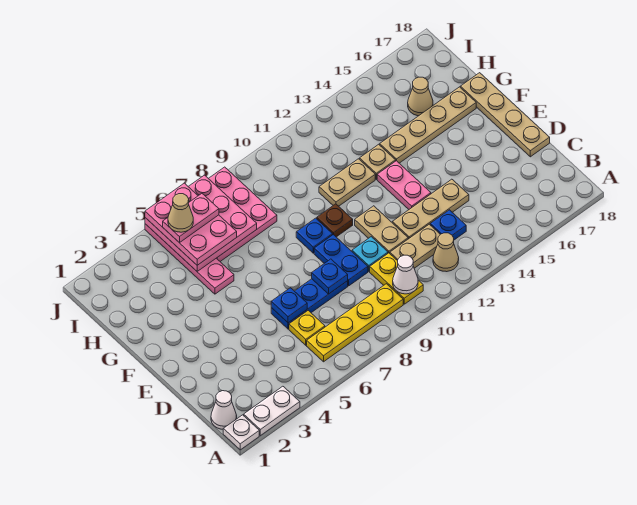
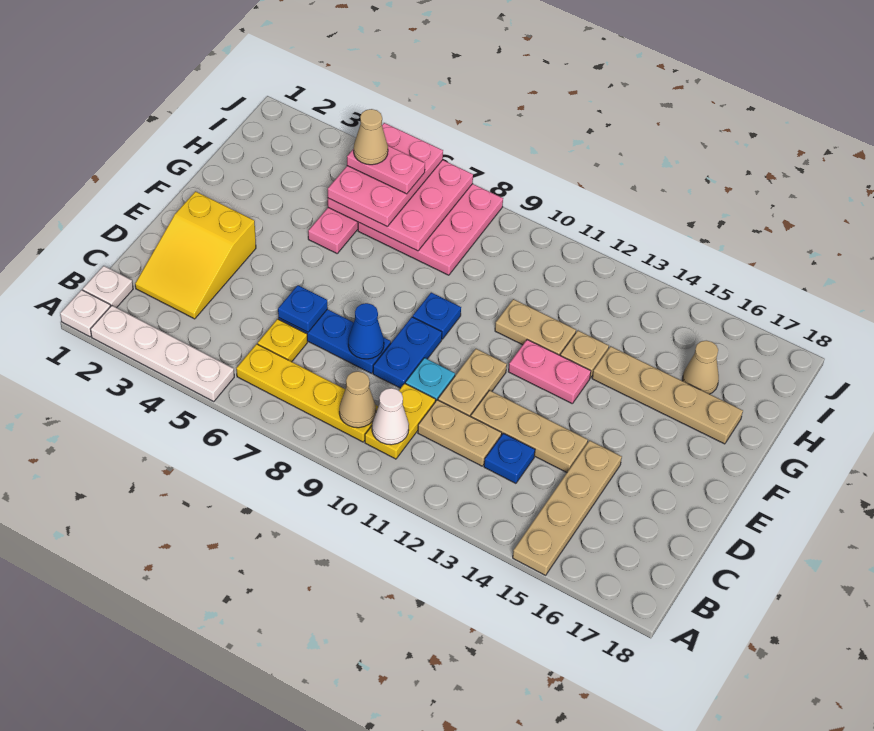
white 1x2 plate [244,386,300,436] -> white 1x4 plate [91,305,234,402]
white 1x1 cone [211,391,237,429] -> white 1x1 plate [83,266,133,308]
tan 1x1 cone [433,233,459,272] -> tan 1x1 cone moved to [339,371,376,428]
none -> yellow 2x3 slope [135,191,256,319]
blue 1x1 plate [312,259,348,294] -> blue 1x1 cone [348,303,384,359]
tan 1x4 plate [460,73,550,157] -> tan 1x4 plate moved to [513,440,622,575]
pink 1x2 plate [377,161,431,209] -> pink 1x2 plate turned to [508,340,591,403]
brown 1x1 plate [317,204,353,237] -> none

